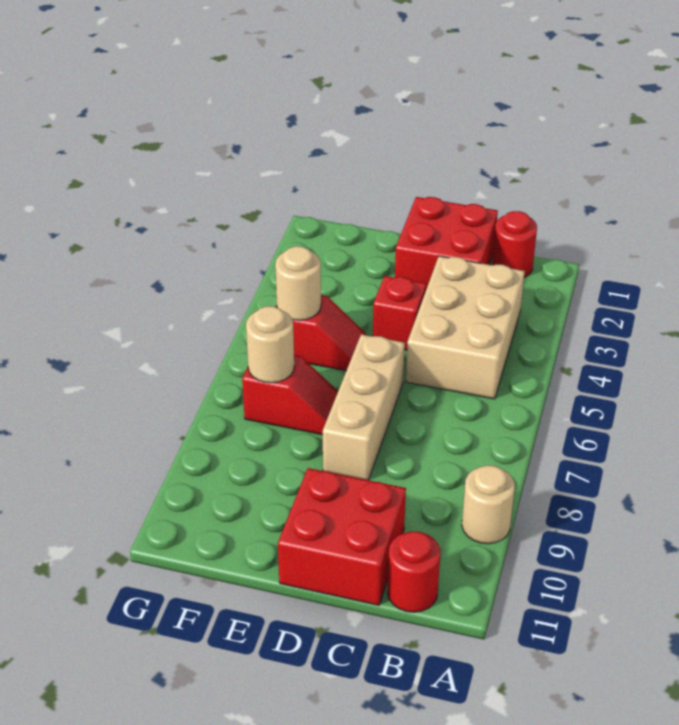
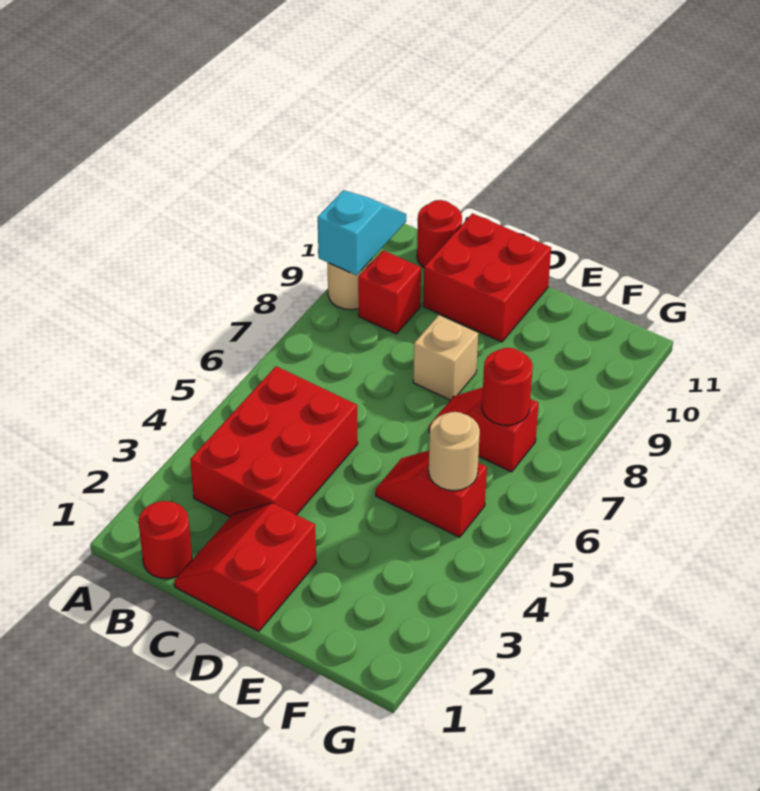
none -> cyan 1x2 slope [318,190,406,275]
tan 2x3 brick [406,256,525,399] -> red 2x3 brick [190,366,358,517]
red 2x2 brick [395,197,498,289] -> red 2x2 slope [174,503,316,631]
red 1x1 brick [373,276,426,350] -> red 1x1 brick moved to [358,250,421,334]
tan 1x3 brick [323,334,405,480] -> tan 1x1 brick [413,315,478,400]
tan 1x1 round brick [246,306,294,383] -> red 1x1 round brick [482,348,533,425]

